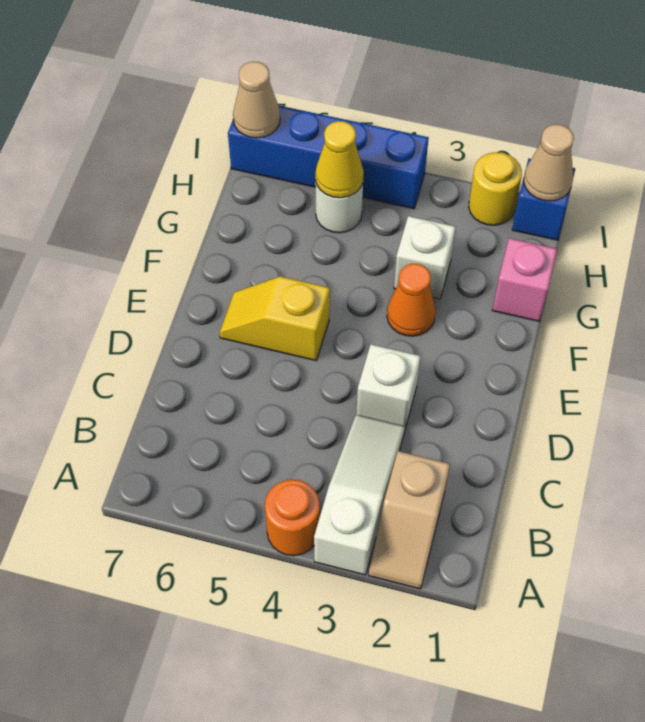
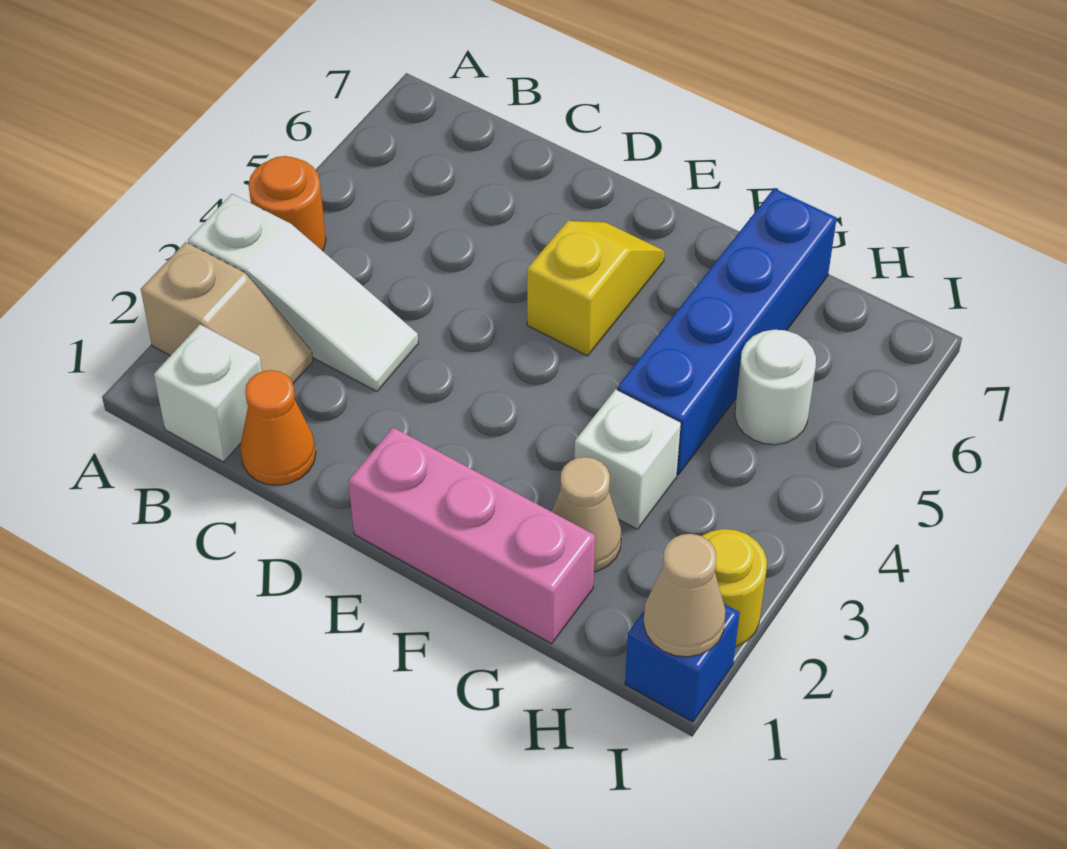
tan 1x2 slope [369,451,450,589] -> tan 1x2 slope turned to [141,242,313,384]
white 1x1 brick [356,344,421,428] -> white 1x1 brick moved to [154,325,262,462]
orange 1x1 cone [387,263,436,336] -> orange 1x1 cone moved to [240,370,316,485]
pink 1x1 brick [492,238,557,321] -> pink 1x3 brick [348,427,595,644]
yellow 1x1 cone [315,121,364,198] -> none
blue 1x4 brick [228,106,429,209] -> blue 1x4 brick moved to [617,188,837,475]
tan 1x1 cone [233,62,280,138] -> tan 1x1 cone moved to [552,457,622,572]

